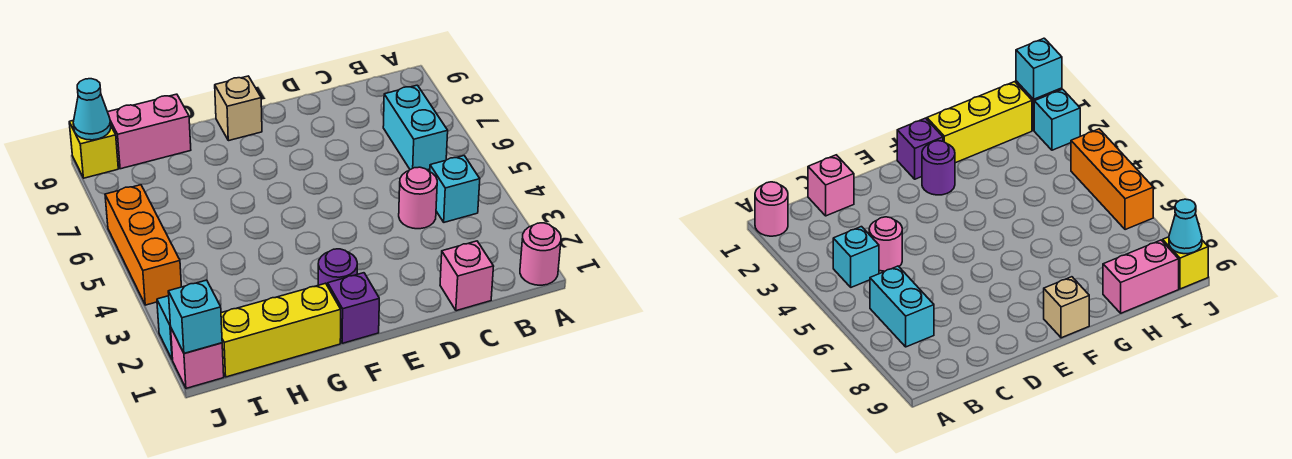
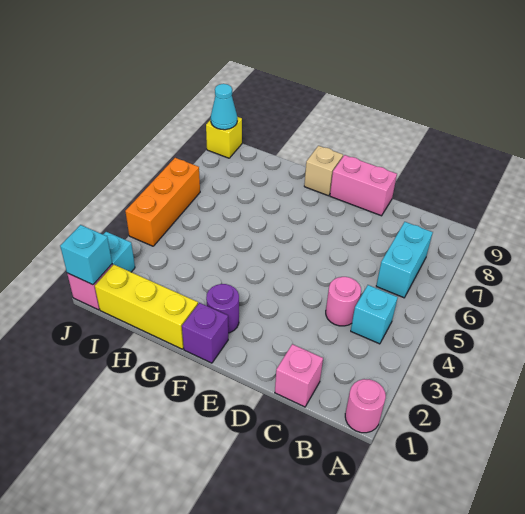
pink 1x2 brick [108,94,191,169] -> pink 1x2 brick moved to [330,155,397,216]

